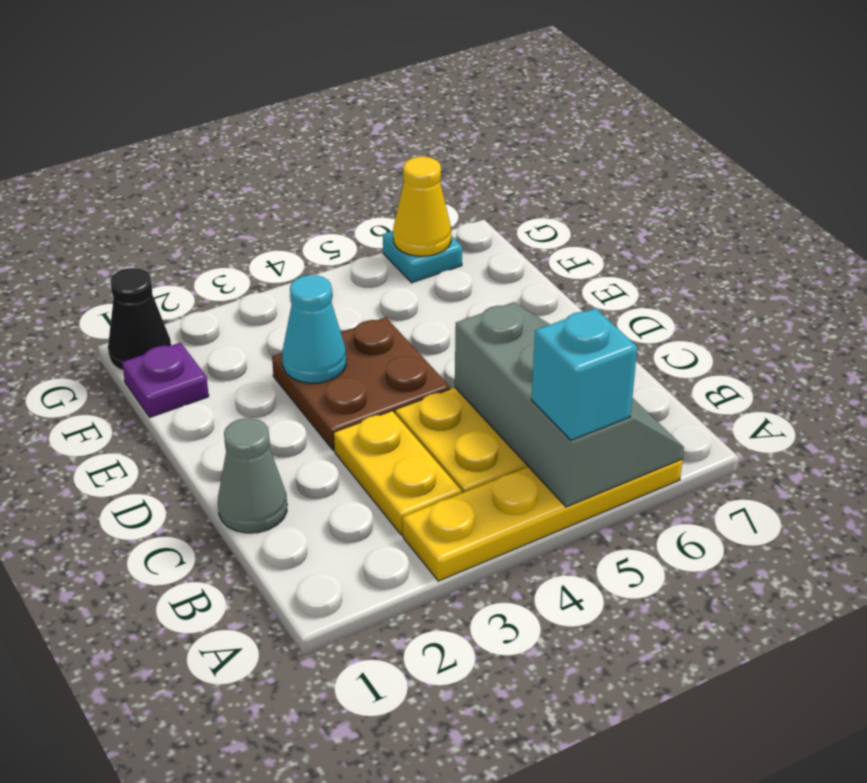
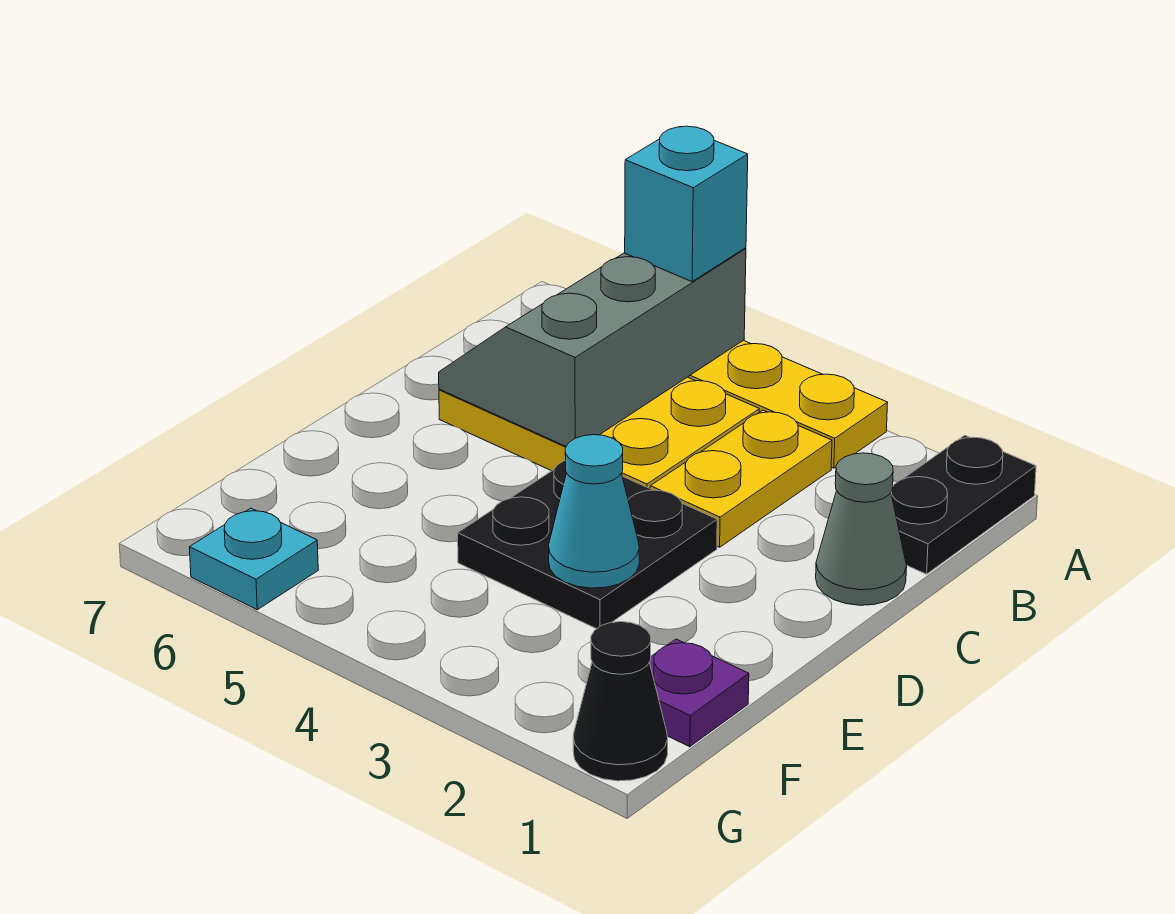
none -> black 1x2 plate [891,435,1036,574]
brown 2x2 plate [272,317,450,450] -> black 2x2 plate [458,460,717,629]
yellow 1x1 cone [393,157,451,256] -> none

